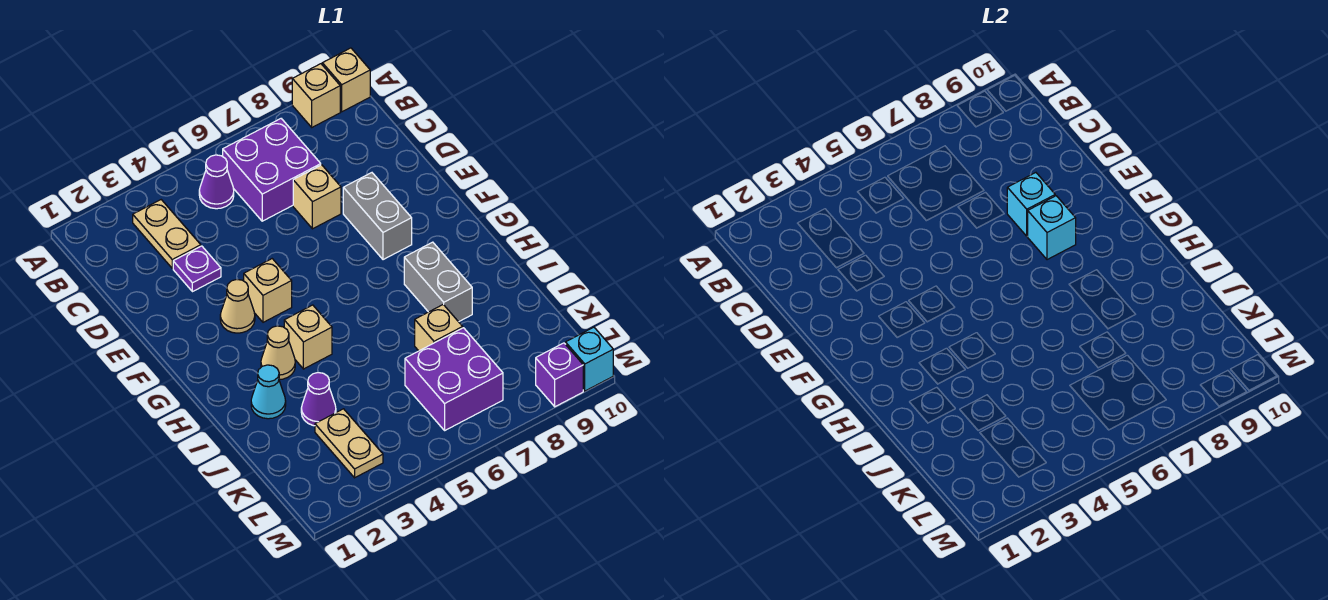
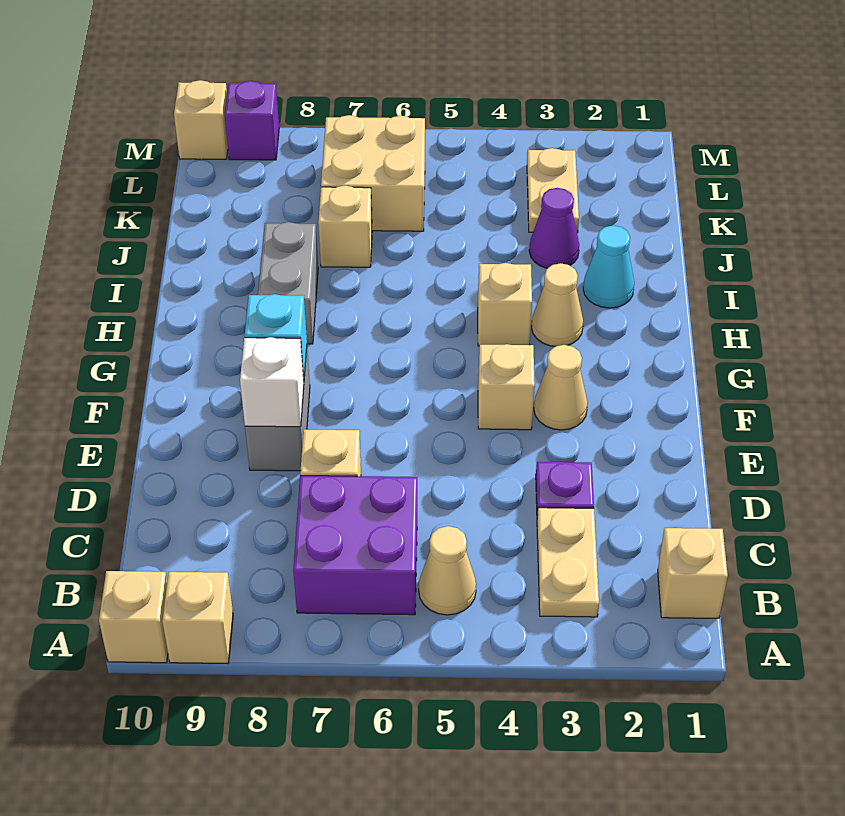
none -> tan 1x1 brick [658,528,728,618]
purple 1x1 cone [199,155,234,209] -> tan 1x1 cone [419,526,476,615]
cyan 1x1 brick [1007,173,1055,236] -> white 1x1 brick [240,337,304,427]
purple 2x2 brick [405,328,503,430] -> tan 2x2 brick [321,115,425,231]
cyan 1x1 brick [566,327,613,391] -> tan 1x1 brick [174,80,228,159]

